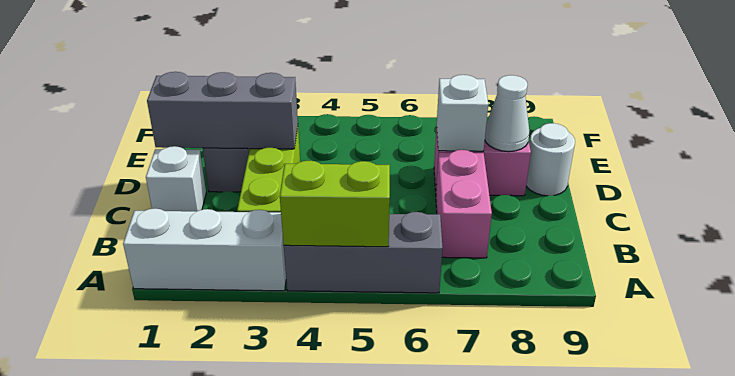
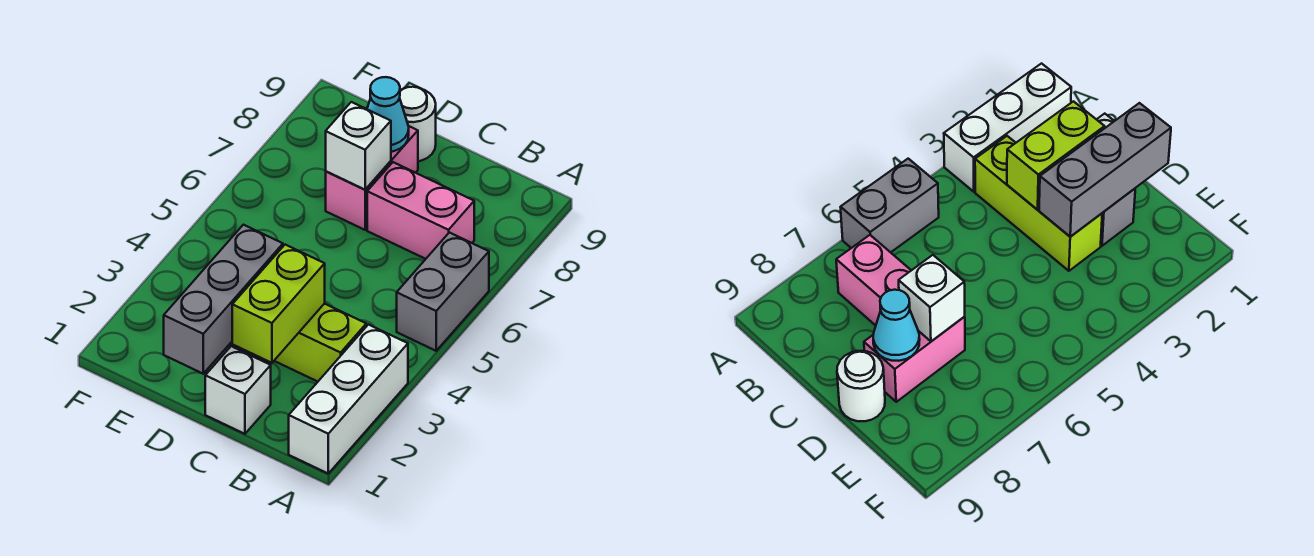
grey 1x3 brick [284,212,443,293] -> grey 1x2 brick [397,233,489,351]
lime 1x2 brick [280,161,390,247] -> lime 1x2 brick moved to [232,245,325,363]
white 1x1 cone [485,75,529,152] -> cyan 1x1 cone [367,77,409,152]

